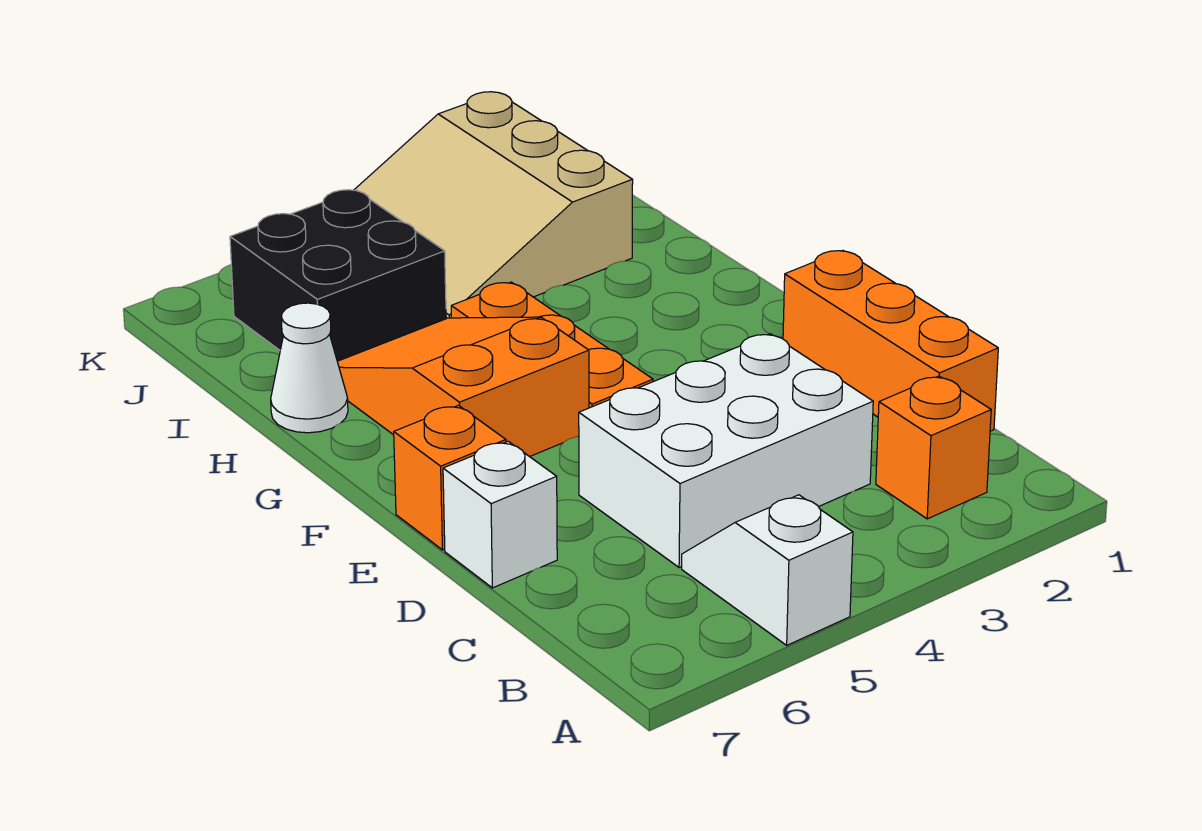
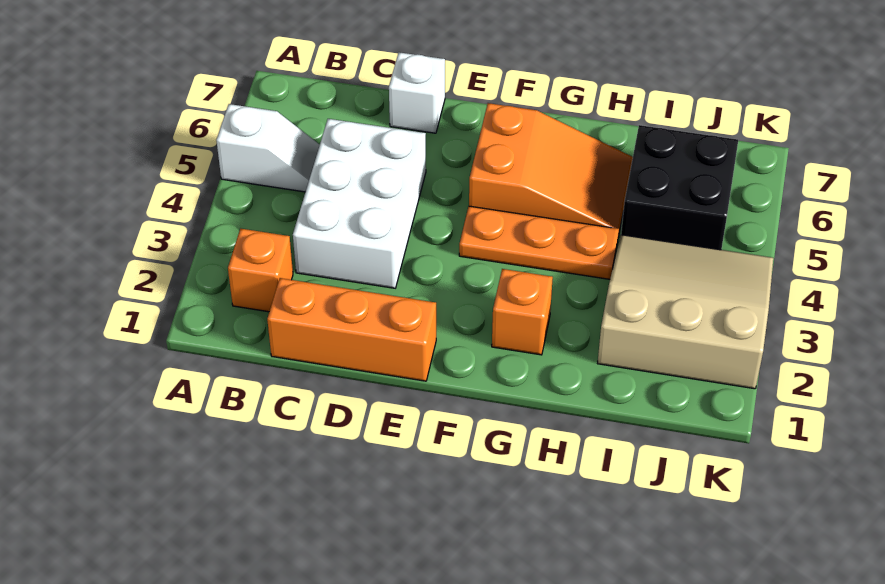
orange 1x1 brick [394,405,506,550] -> orange 1x1 brick moved to [492,269,553,355]
white 1x1 cone [271,303,348,433] -> none

